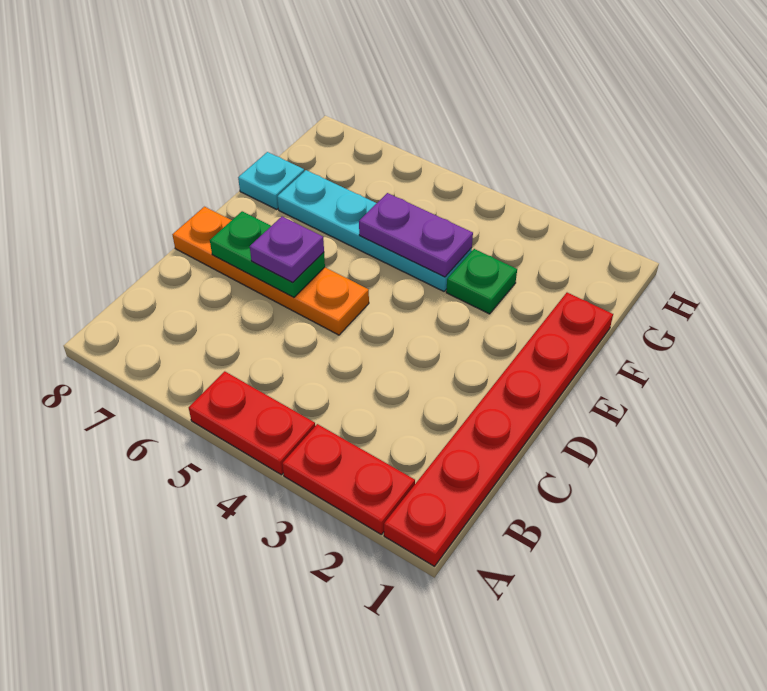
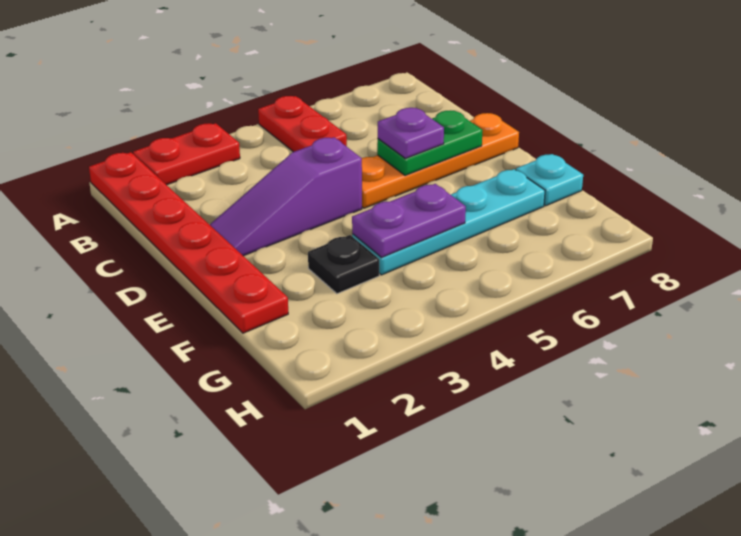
red 1x2 plate [189,371,315,475] -> red 1x2 plate turned to [258,96,347,152]
none -> purple 1x3 slope [210,137,362,256]
green 1x1 plate [446,249,517,314] -> black 1x1 plate [308,235,379,294]

